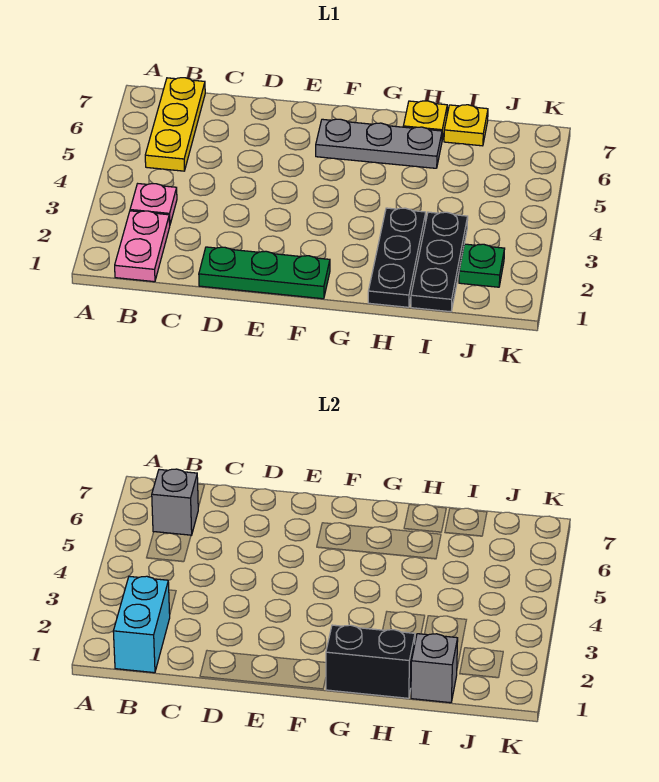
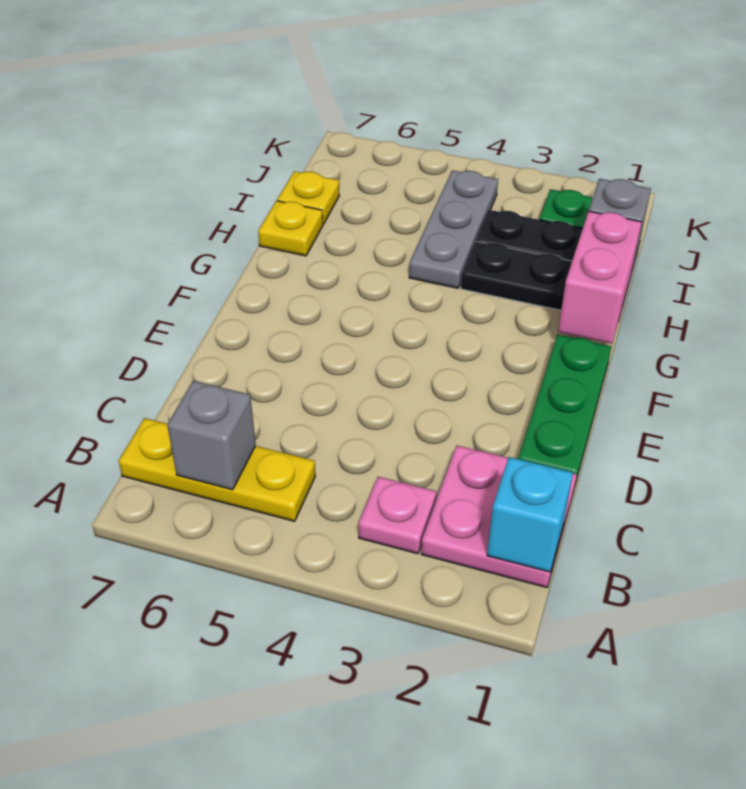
pink 1x2 plate [115,211,170,282] -> pink 2x2 plate [421,446,577,587]
cyan 1x2 brick [113,576,170,673] -> cyan 1x1 brick [487,457,573,572]
grey 1x3 plate [316,119,442,168] -> grey 1x3 plate moved to [409,170,498,288]
black 1x2 brick [326,625,415,698] -> pink 1x2 brick [558,211,642,344]

